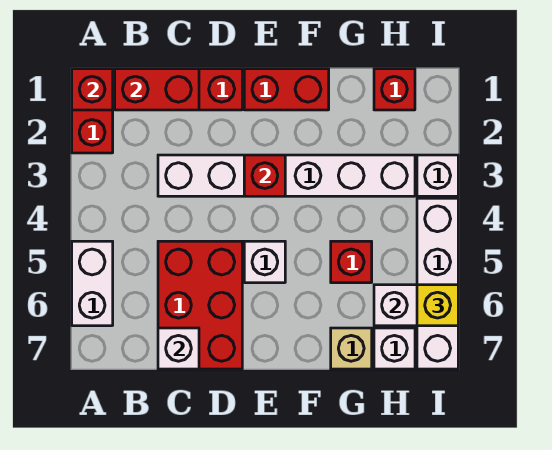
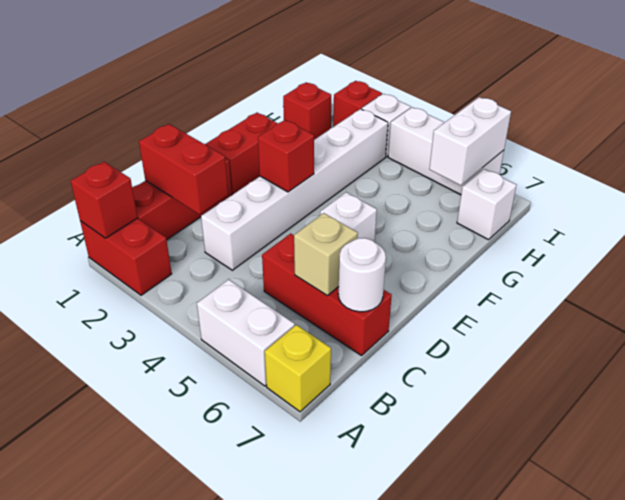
red 1x2 brick [115,69,199,110] -> red 1x2 brick turned to [139,124,228,214]
red 2x3 brick [158,241,242,369] -> red 1x3 brick [262,234,392,356]
white 1x1 brick [158,328,199,369] -> white 1x1 round brick [338,238,386,312]
red 1x1 brick [331,241,372,283] -> red 1x1 brick moved to [333,81,382,127]
tan 1x1 brick [331,328,372,369] -> tan 1x1 brick moved to [294,213,358,296]
white 1x4 brick [417,198,458,369] -> white 1x3 brick [388,107,504,195]
yellow 1x1 brick [417,285,458,326] -> yellow 1x1 brick moved to [265,325,331,412]

